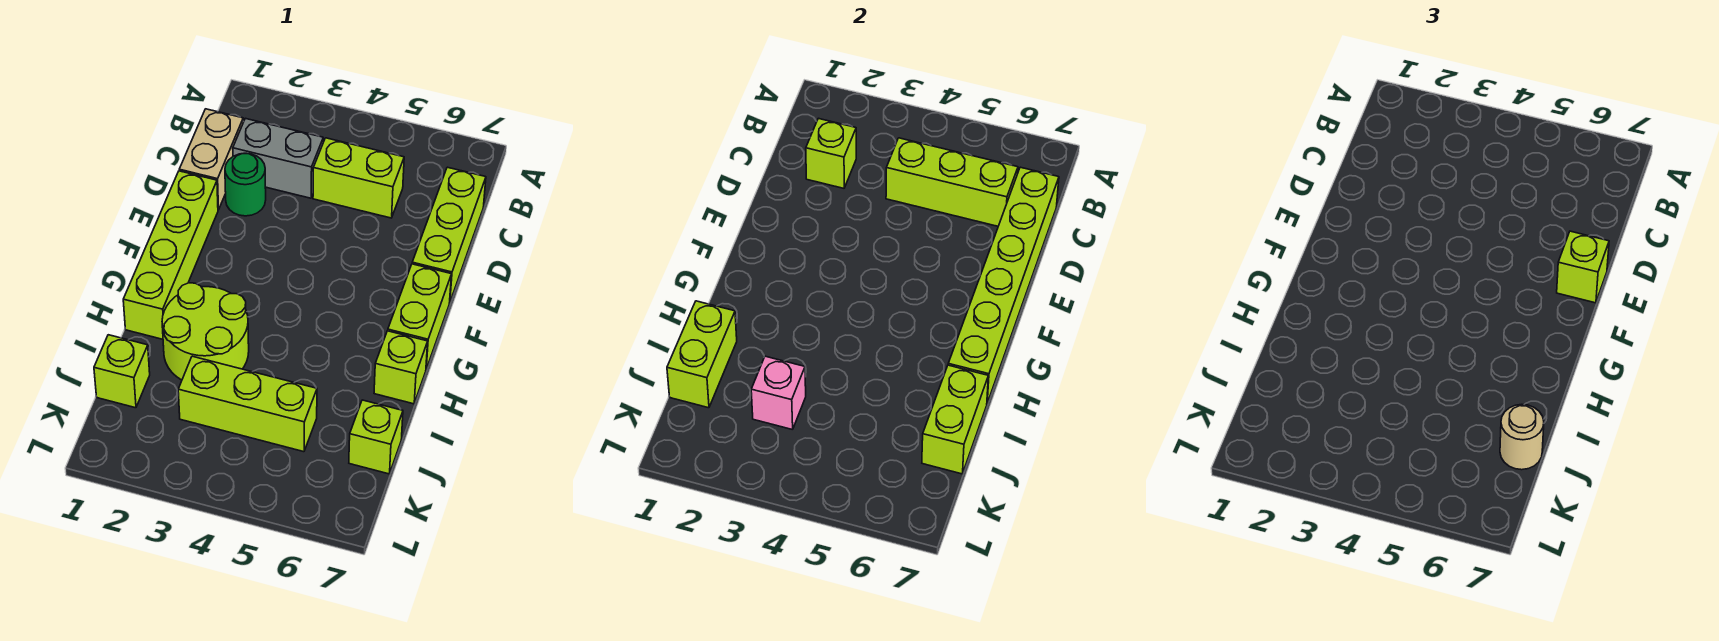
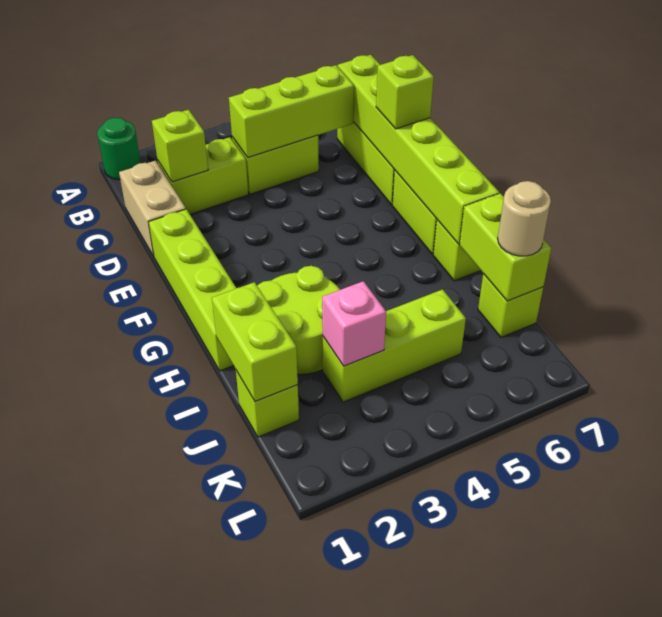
grey 1x2 brick [233,118,323,198] -> lime 1x2 brick [158,137,248,214]
green 1x1 round brick [225,153,266,216] -> green 1x1 round brick moved to [97,118,141,180]

